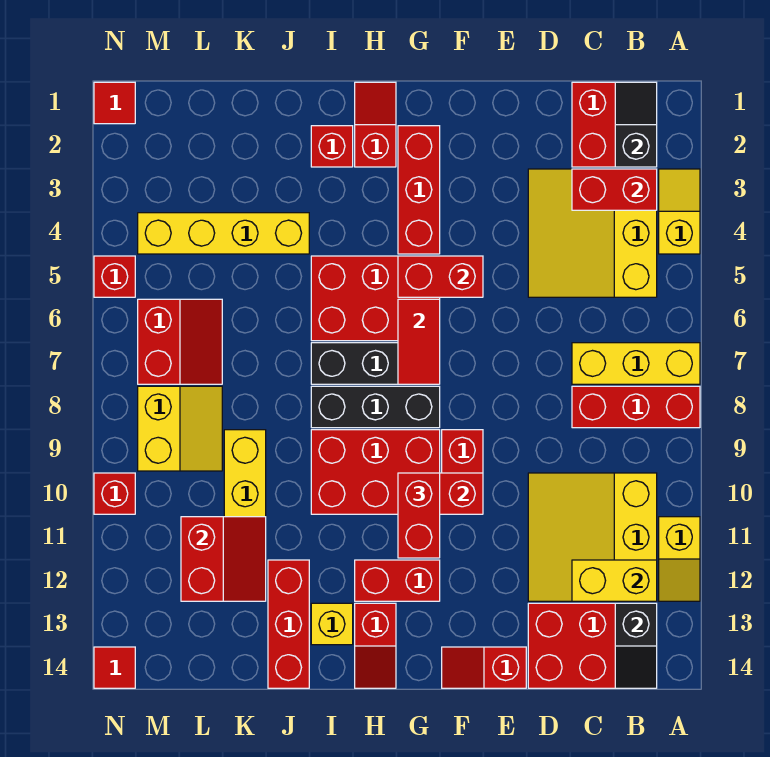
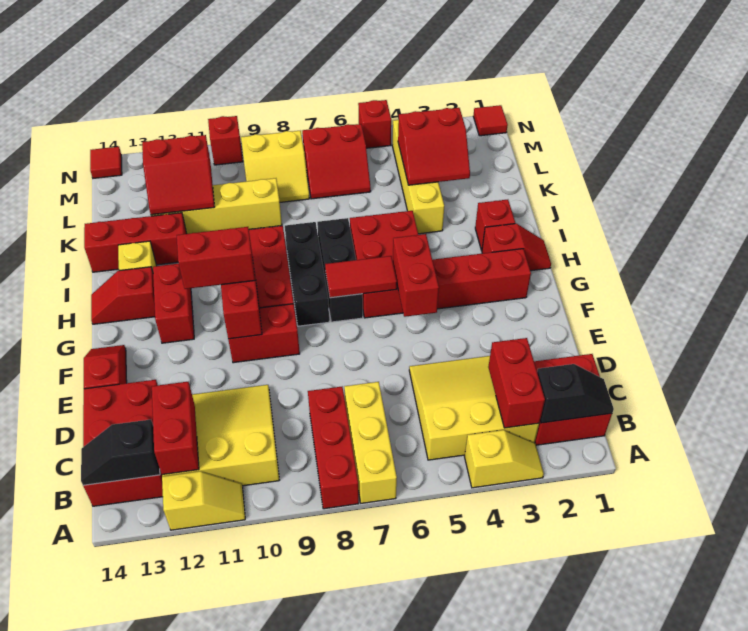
yellow 1x2 slope [659,517,700,601] -> yellow 1x2 slope turned to [162,471,245,530]
yellow 1x2 brick [572,560,657,601] -> red 1x2 brick [152,382,199,475]
none -> red 2x2 slope [398,108,470,185]

